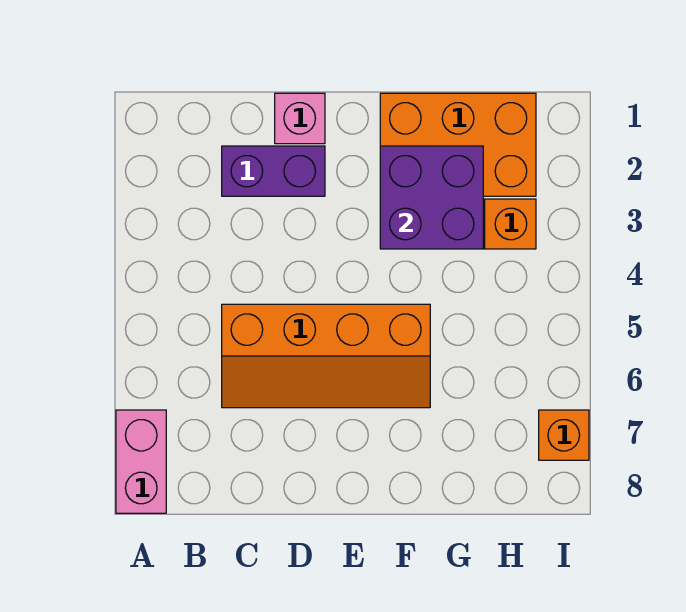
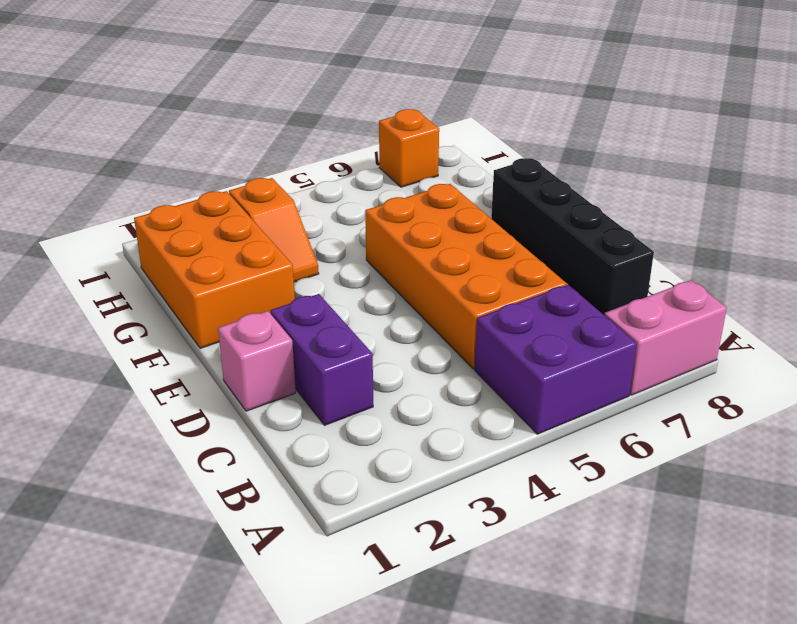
orange 2x4 slope [222,304,430,408] -> orange 2x4 brick [365,184,567,369]
none -> black 1x4 brick [491,158,654,315]
purple 2x2 brick [380,146,483,249] -> purple 2x2 brick moved to [475,285,637,434]

